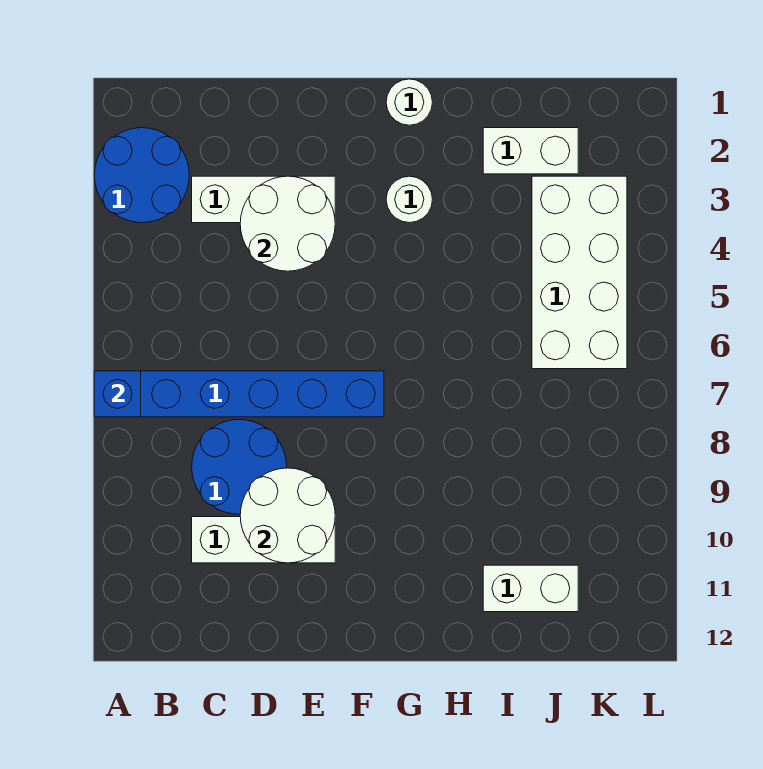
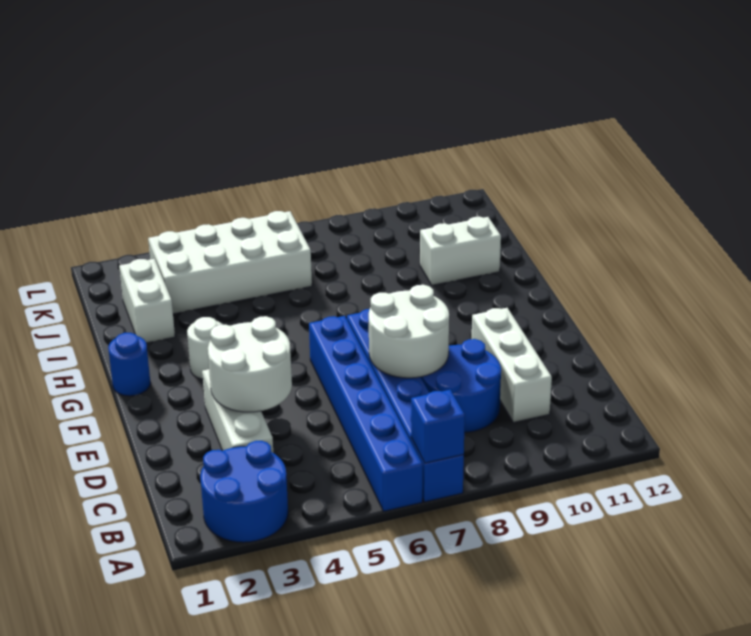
none -> blue 1x6 brick [309,316,423,511]
white 2x2 round brick [240,468,335,563] -> white 2x2 round brick moved to [369,285,449,378]
white 1x1 round brick [386,79,432,125] -> blue 1x1 round brick [108,333,151,396]
white 1x2 brick [483,565,578,612] -> white 1x2 brick turned to [420,217,501,285]

